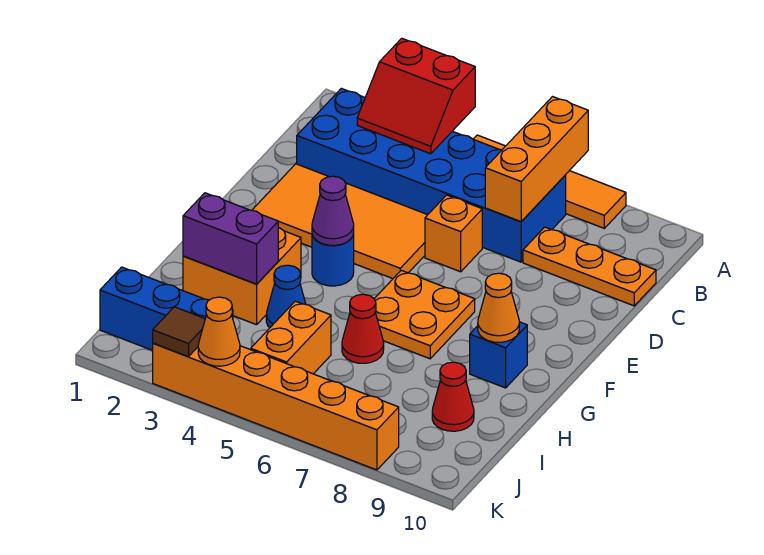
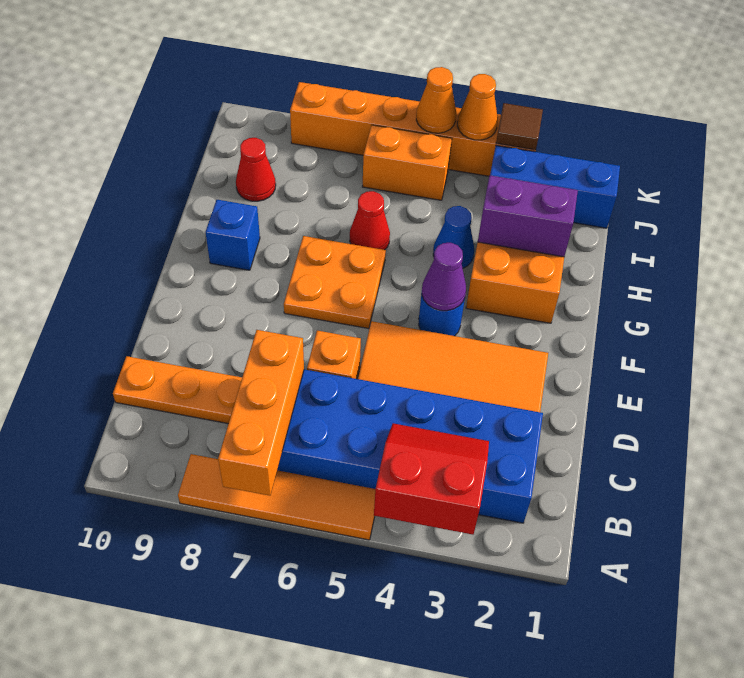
orange 1x1 cone [478,273,519,342] -> orange 1x1 cone moved to [416,67,456,133]
orange 1x2 brick [251,301,331,374] -> orange 1x2 brick turned to [363,125,452,200]

